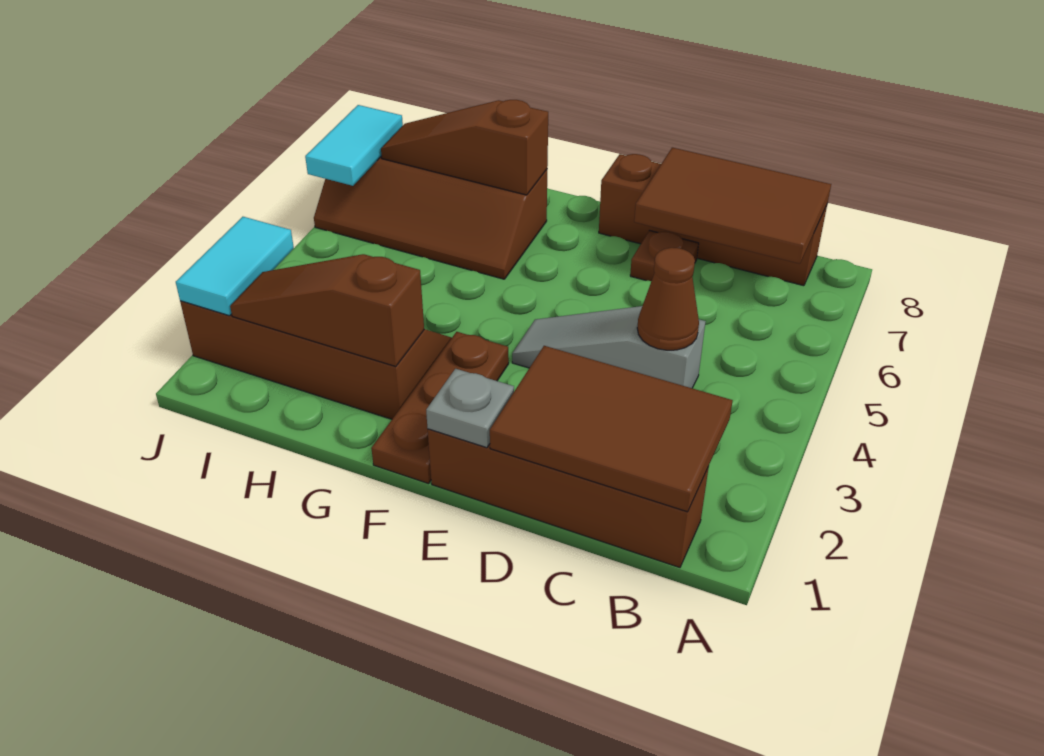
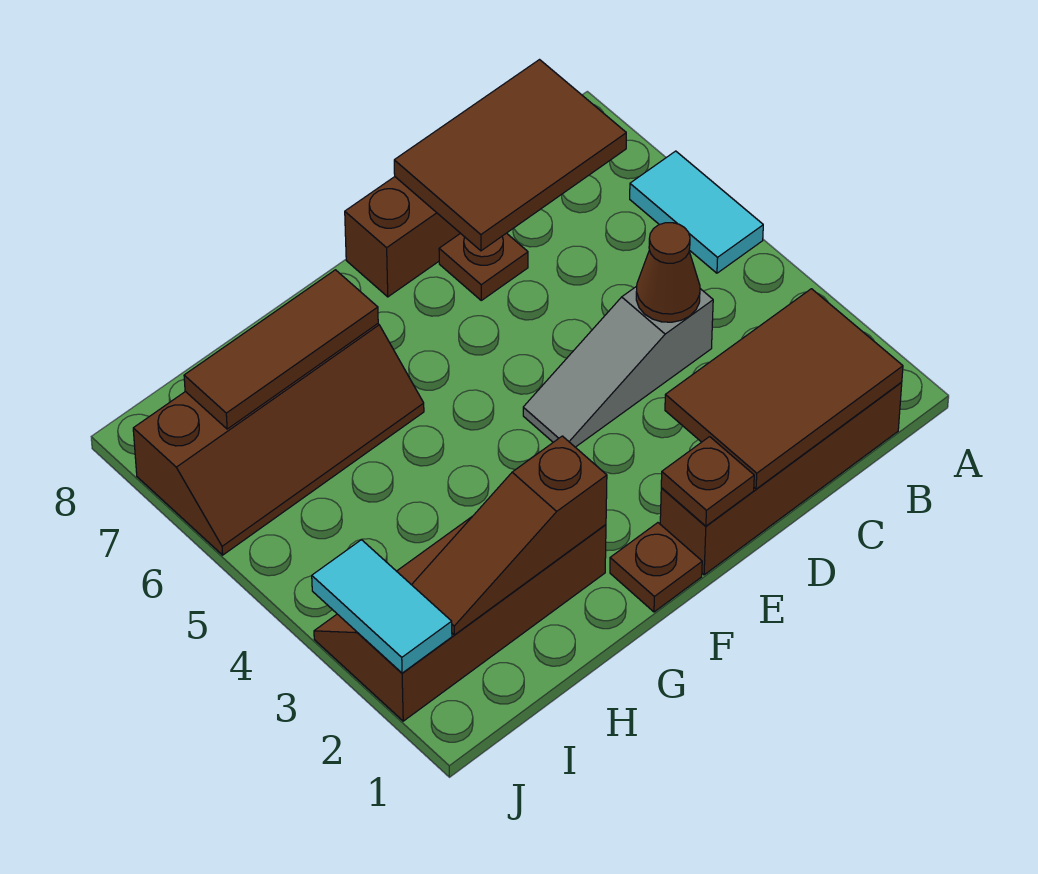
grey 1x1 plate [426,369,514,448] -> brown 1x1 plate [661,437,754,526]
brown 1x3 plate [371,332,509,484] -> brown 1x1 plate [610,523,702,612]
brown 1x3 slope [381,100,548,195] -> brown 1x3 tile [184,270,378,429]
cyan 1x2 tile [305,105,403,186] -> cyan 1x2 tile moved to [630,151,763,273]

